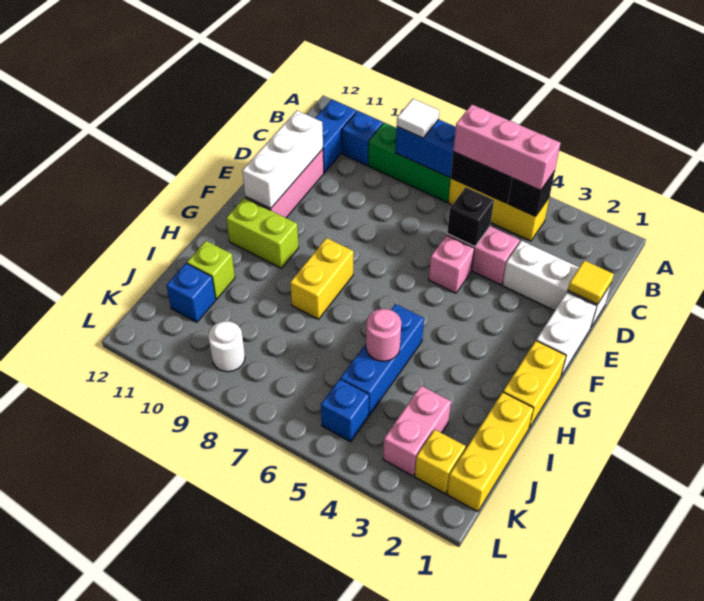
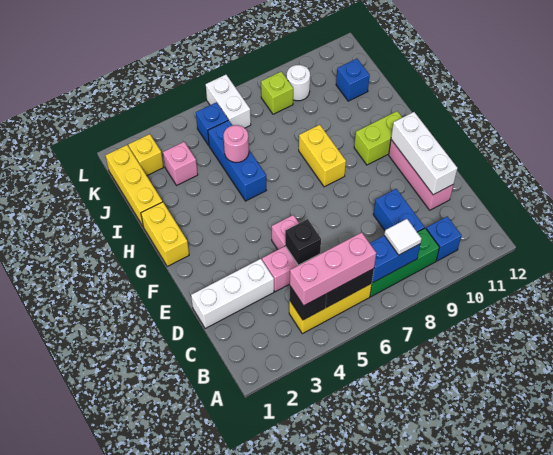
blue 1x2 brick [315,99,356,173] -> blue 1x2 brick moved to [373,189,425,232]
yellow 1x1 tile [568,260,614,304] -> none
white 1x2 brick [536,292,597,376] -> white 1x2 brick moved to [206,75,251,128]
lime 1x1 brick [187,241,235,299] -> lime 1x1 brick moved to [261,72,293,114]
pink 1x2 brick [383,386,451,476] -> pink 1x1 brick [163,142,198,185]

